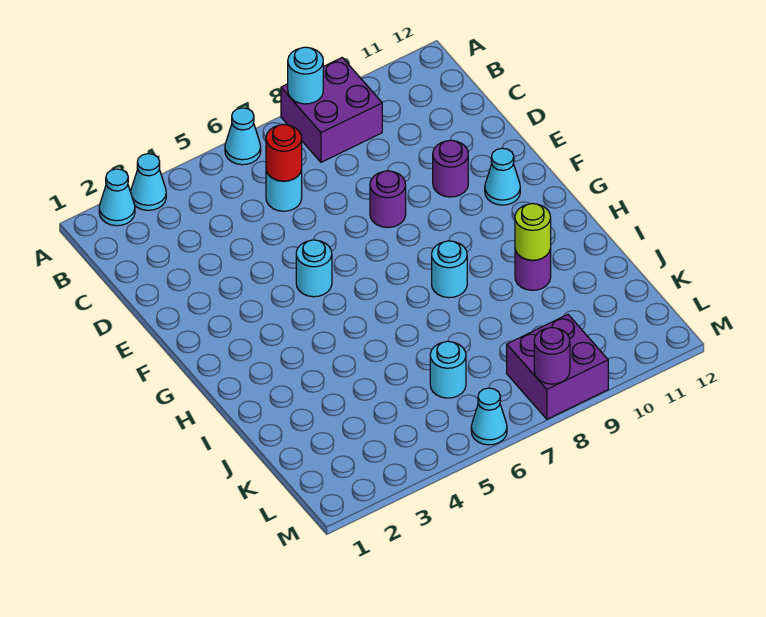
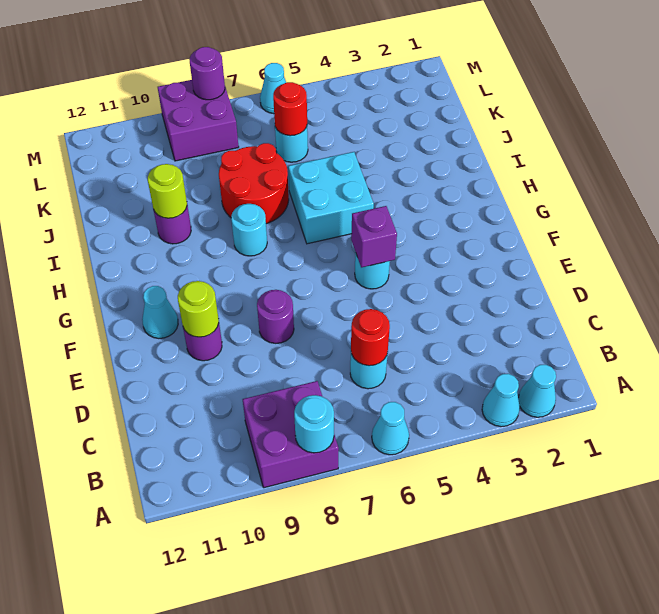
none -> lime 1x1 round brick [178,281,219,337]
none -> purple 1x1 brick [351,206,397,267]
none -> cyan 2x2 brick [288,152,374,244]
none -> red 2x2 round brick [219,143,289,224]
none -> red 1x1 round brick [273,82,307,136]

